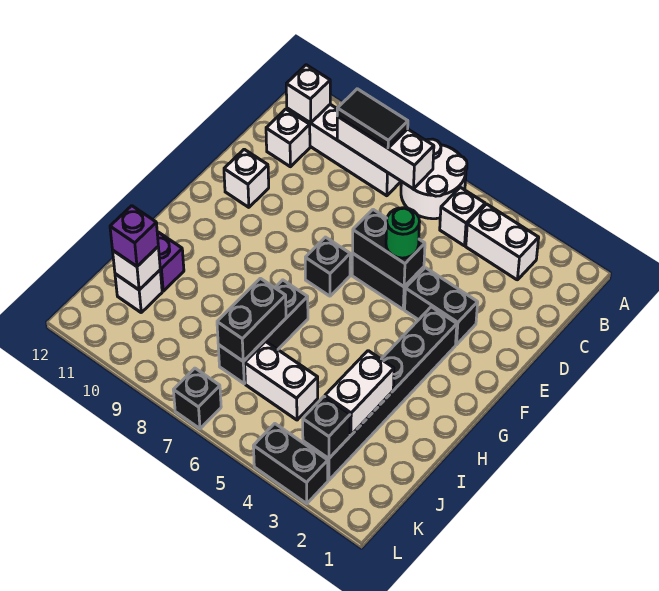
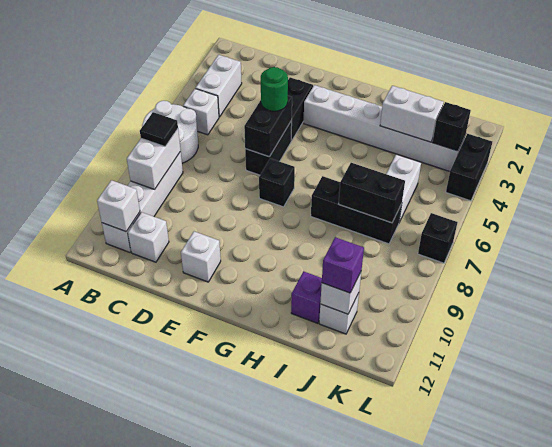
white 1x3 brick [337,116,434,189] -> white 1x2 brick [127,129,181,189]
black 1x2 tile [337,89,408,148] -> black 1x1 tile [140,112,178,146]
black 1x6 brick [303,307,457,480] -> white 1x6 brick [304,85,466,171]

